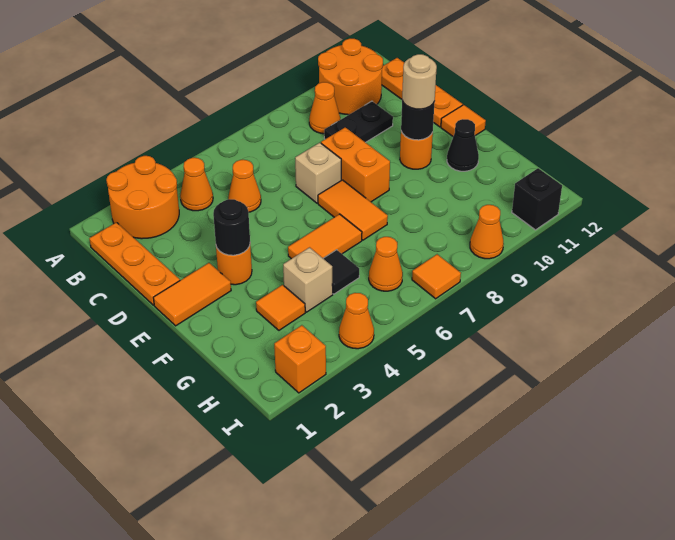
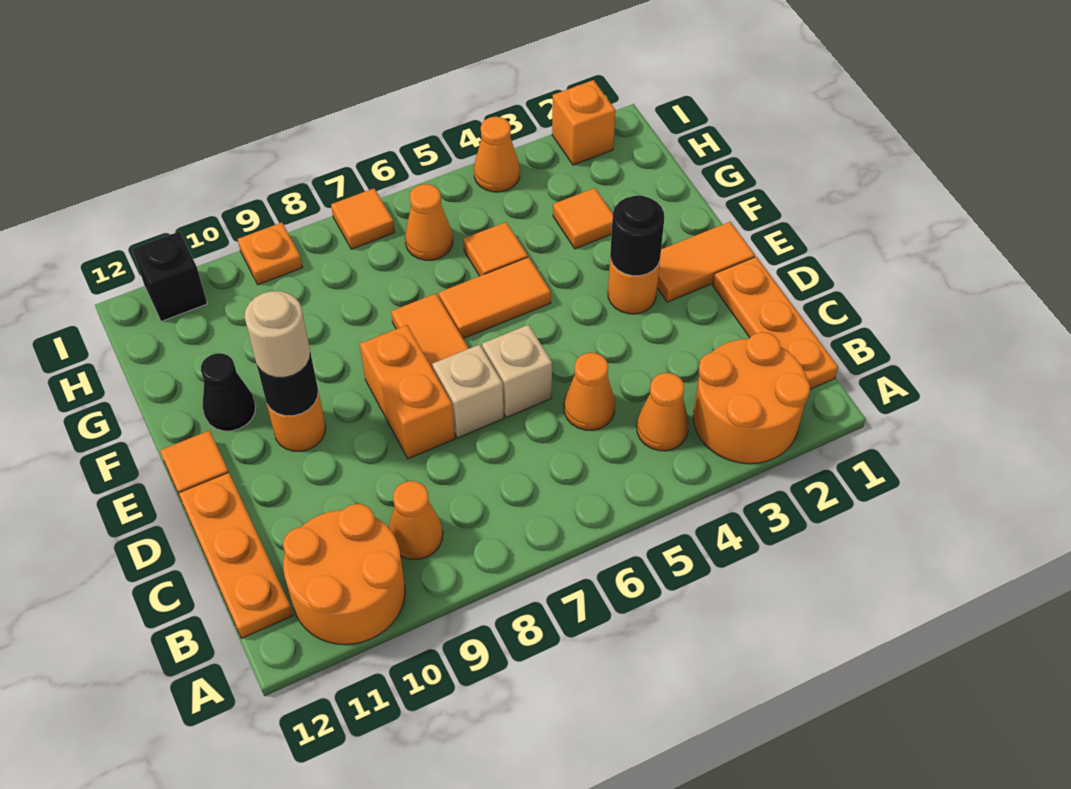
black 1x2 plate [324,101,393,143] -> none
tan 1x1 brick [283,247,333,312] -> tan 1x1 brick moved to [482,325,552,418]
black 1x1 tile [323,250,359,294] -> orange 1x1 tile [463,222,528,276]
orange 1x1 cone [470,205,504,259] -> orange 1x1 plate [238,223,303,285]

